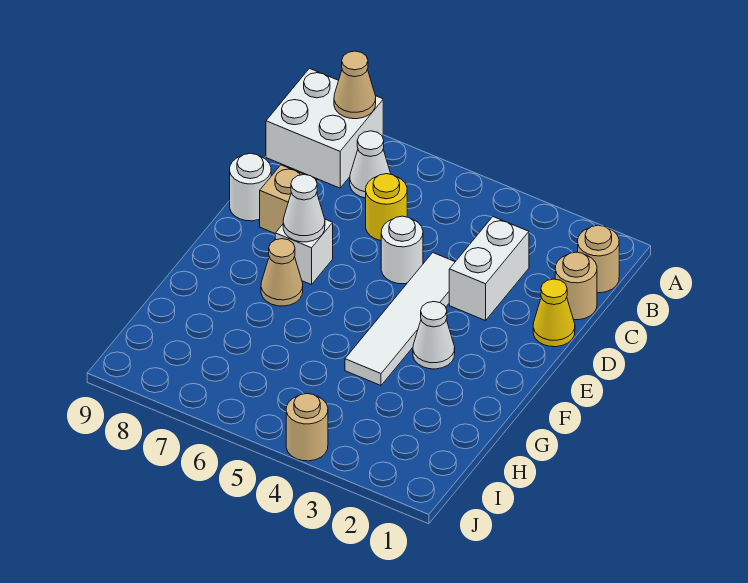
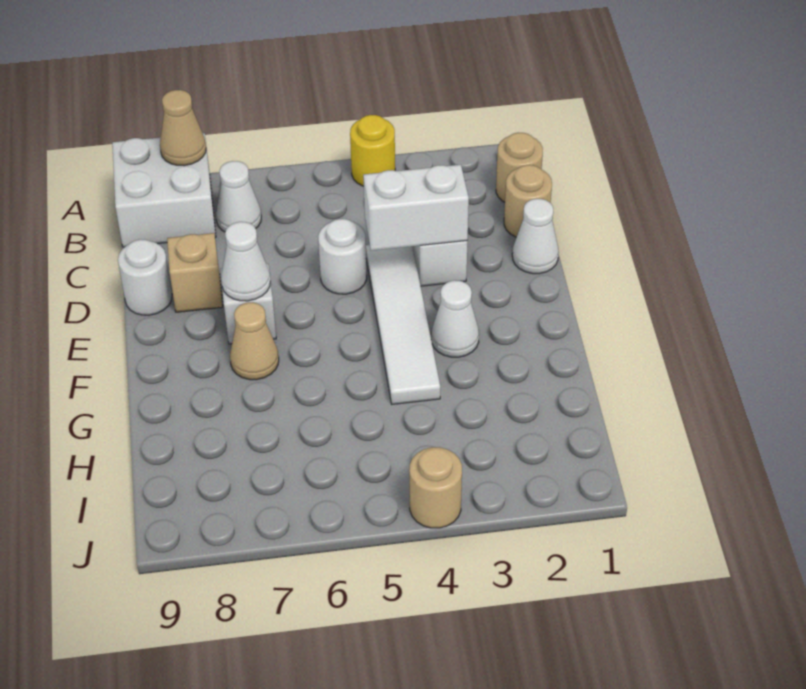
yellow 1x1 round brick [366,174,407,240] -> yellow 1x1 round brick moved to [350,115,395,186]
yellow 1x1 cone [533,279,575,347] -> white 1x1 cone [512,199,559,274]
none -> white 1x2 brick [363,165,469,251]

